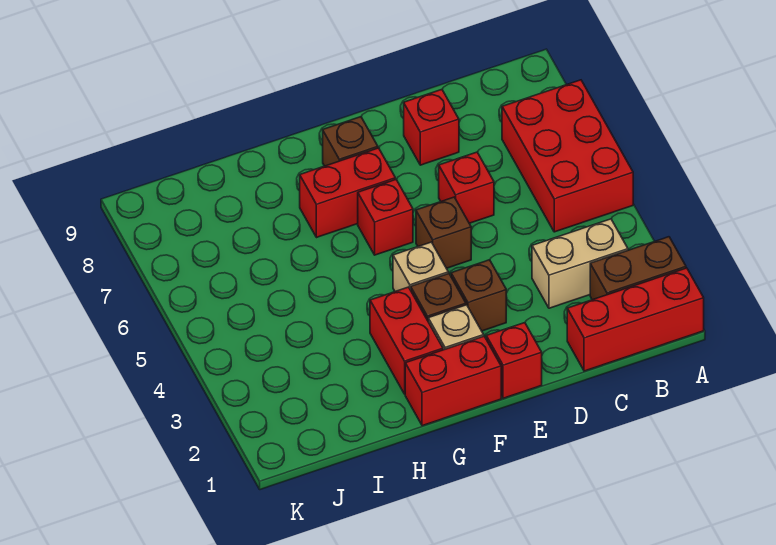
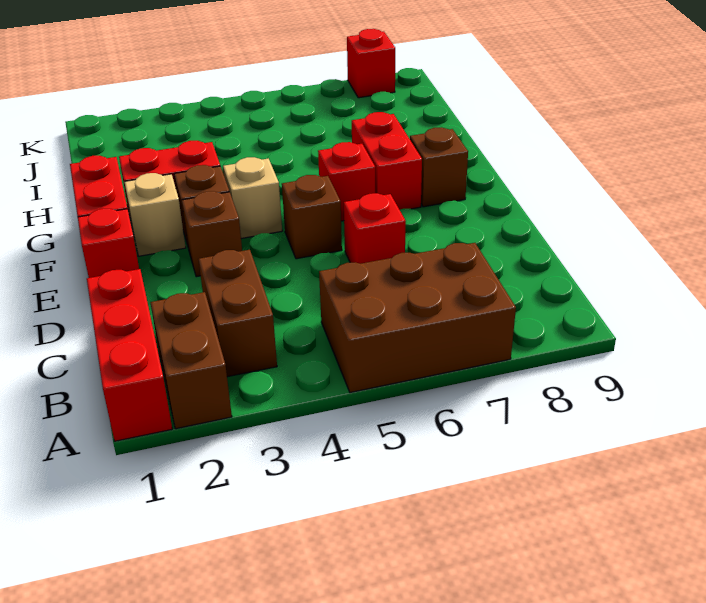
red 2x3 brick [502,80,633,232] -> brown 2x3 brick [319,243,516,393]
tan 1x2 brick [532,219,628,308] -> brown 1x2 brick [199,250,277,377]
red 1x1 brick [404,90,459,165] -> red 1x1 brick moved to [347,29,395,98]

